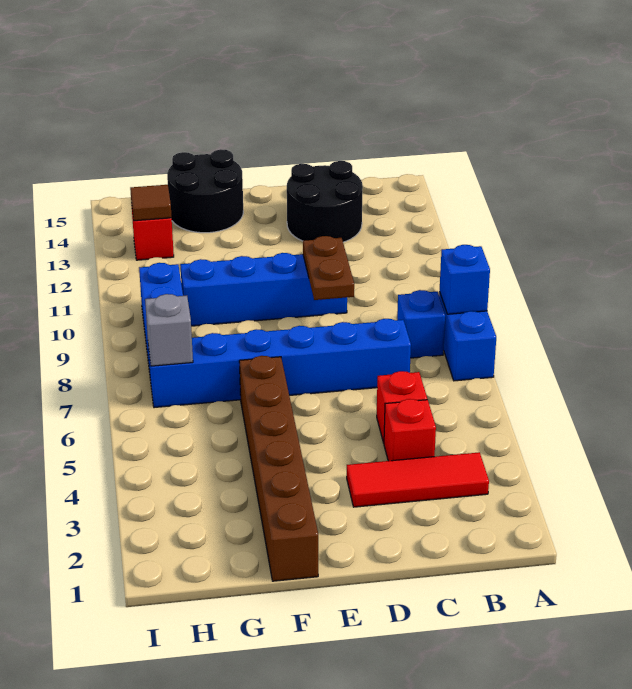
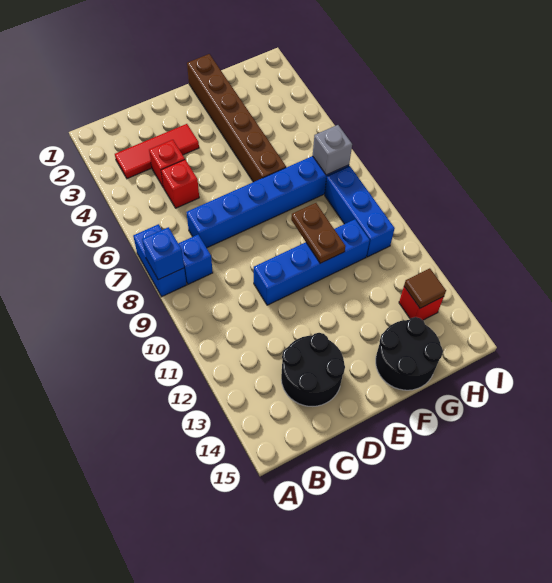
brown 1x2 plate [303,236,354,300] -> brown 1x2 plate moved to [291,203,346,263]

